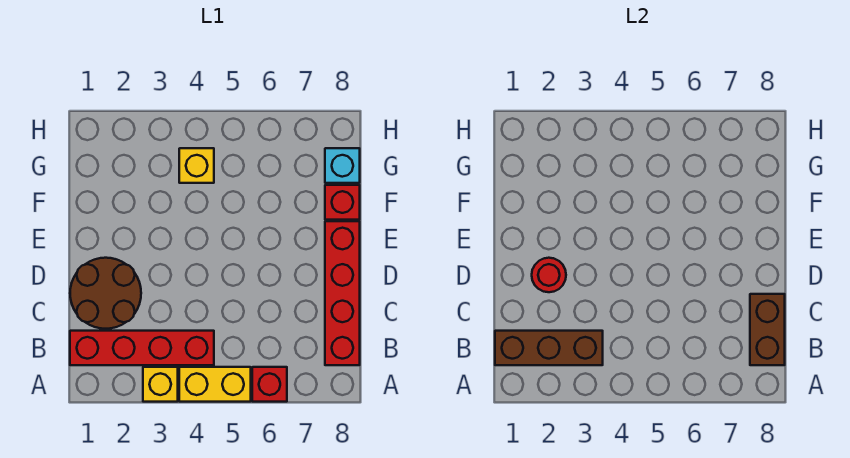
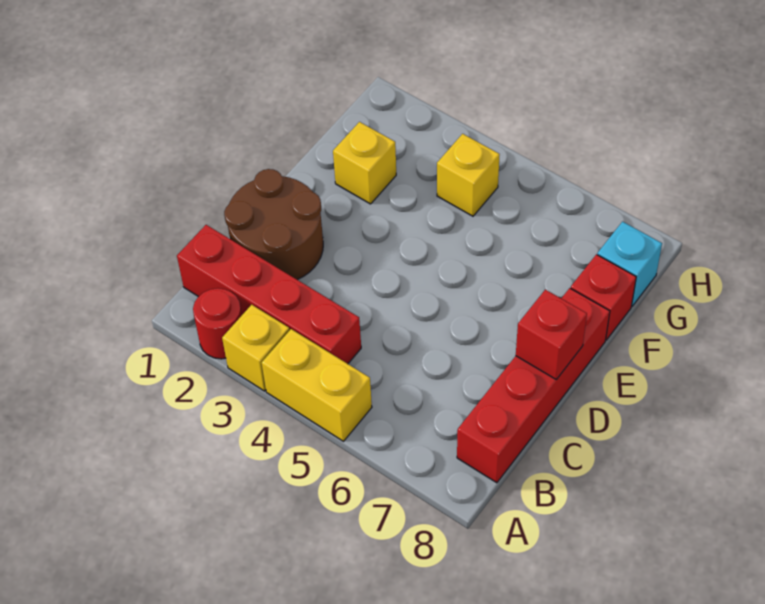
red 1x1 brick [252,367,287,402] -> red 1x1 brick moved to [516,290,587,380]
brown 1x3 brick [495,331,603,365] -> none
brown 1x2 brick [750,294,785,365] -> none
red 1x1 round brick [532,258,566,292] -> red 1x1 round brick moved to [193,288,242,359]
none -> yellow 1x1 brick [333,122,396,204]

